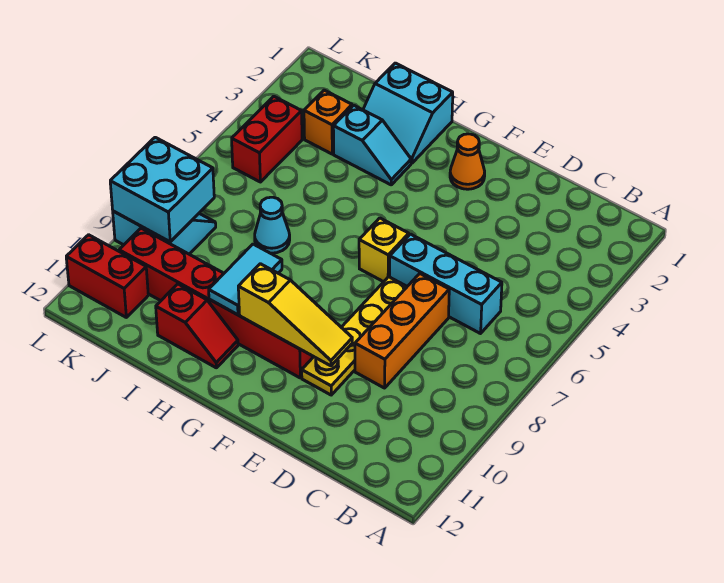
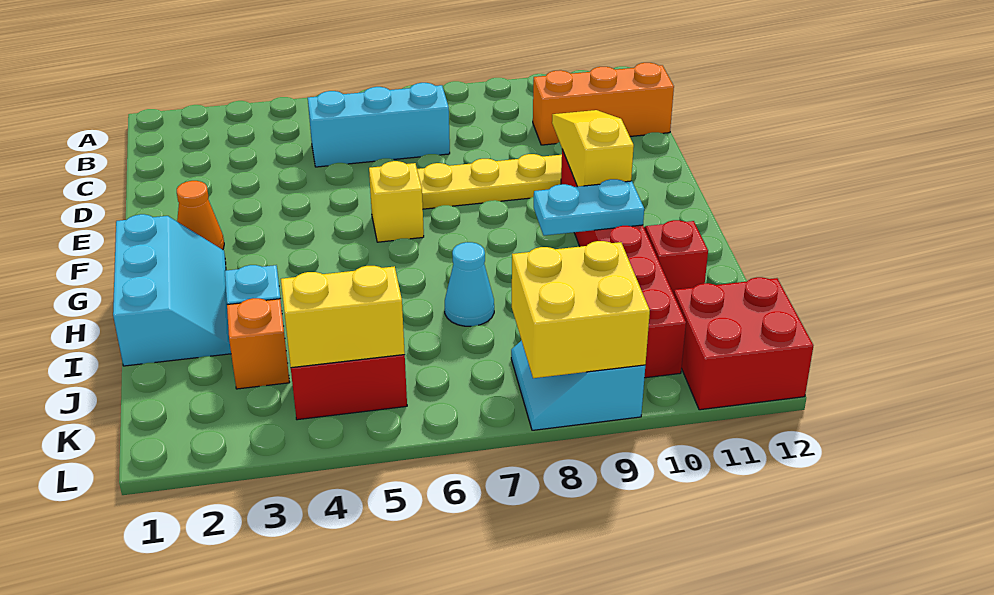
cyan 1x3 brick [390,234,502,334] -> cyan 1x3 brick turned to [308,83,450,167]
orange 1x3 brick [355,274,449,388] -> orange 1x3 brick moved to [533,63,674,145]
cyan 2x2 slope [363,63,453,163] -> cyan 2x3 slope [113,214,231,366]
cyan 1x2 tile [209,244,282,315] -> cyan 1x2 plate [534,179,644,235]
none -> yellow 1x2 brick [281,266,405,368]
cyan 2x2 brick [110,137,214,242] -> yellow 2x2 brick [512,241,650,378]
red 1x2 brick [66,235,148,317] -> red 2x2 brick [674,277,814,410]

